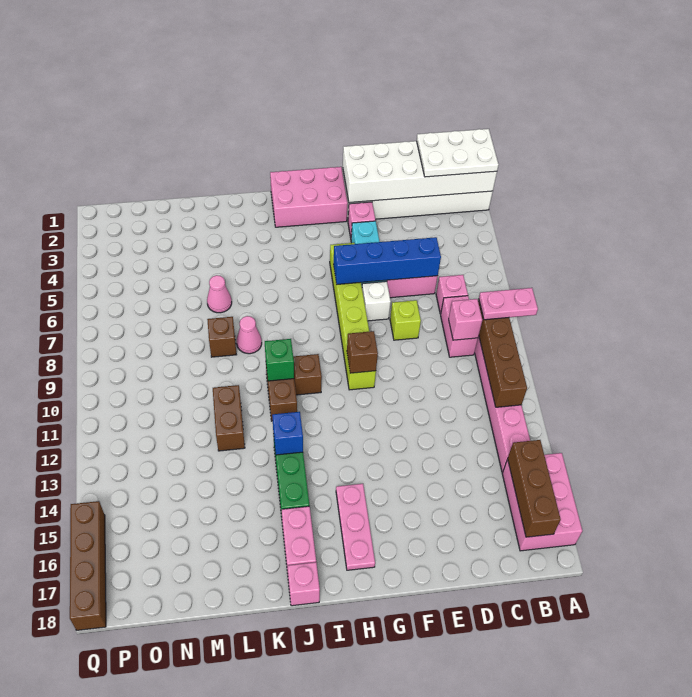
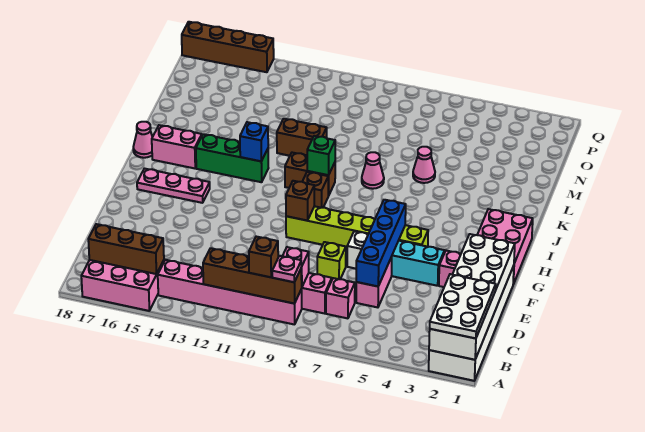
pink 1x2 plate [479,288,538,320] -> pink 1x1 plate [272,256,301,282]
pink 1x1 brick [288,562,320,606] -> pink 1x1 cone [133,122,152,158]
brown 1x1 brick [207,317,236,357] -> brown 1x1 brick moved to [249,237,278,277]

